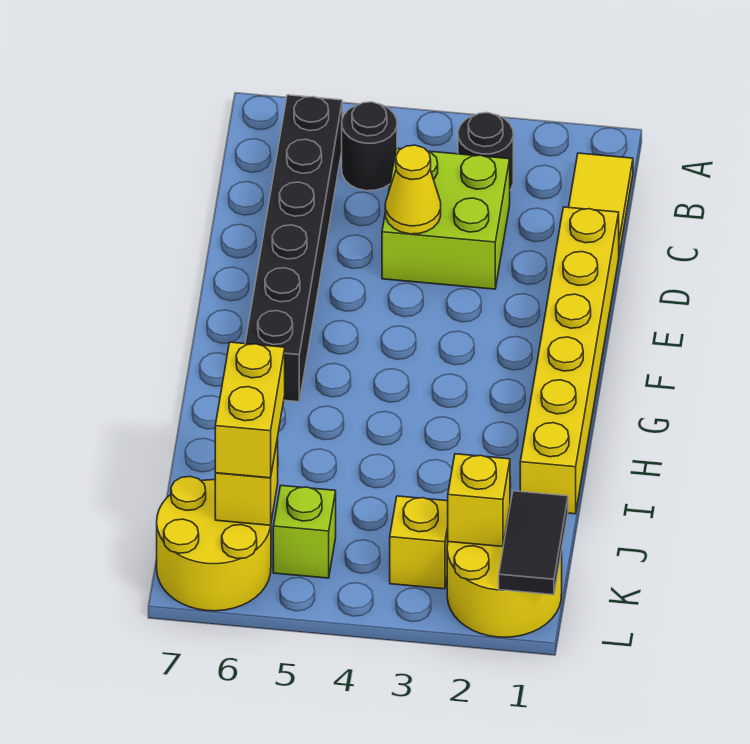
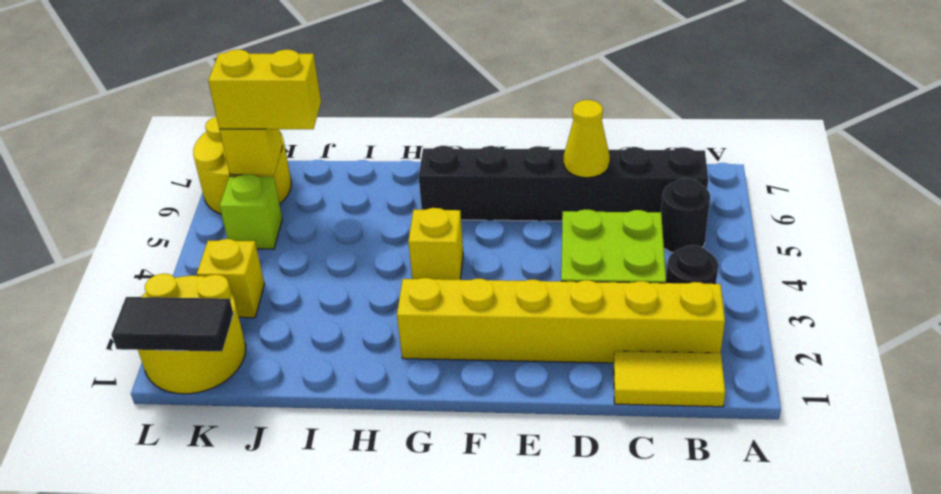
yellow 1x6 brick [520,207,619,514] -> yellow 1x6 brick moved to [397,278,725,363]
yellow 1x1 cone [385,145,441,234] -> yellow 1x1 cone moved to [564,100,610,178]
yellow 1x1 brick [448,454,510,547] -> yellow 1x1 brick moved to [408,208,463,280]

